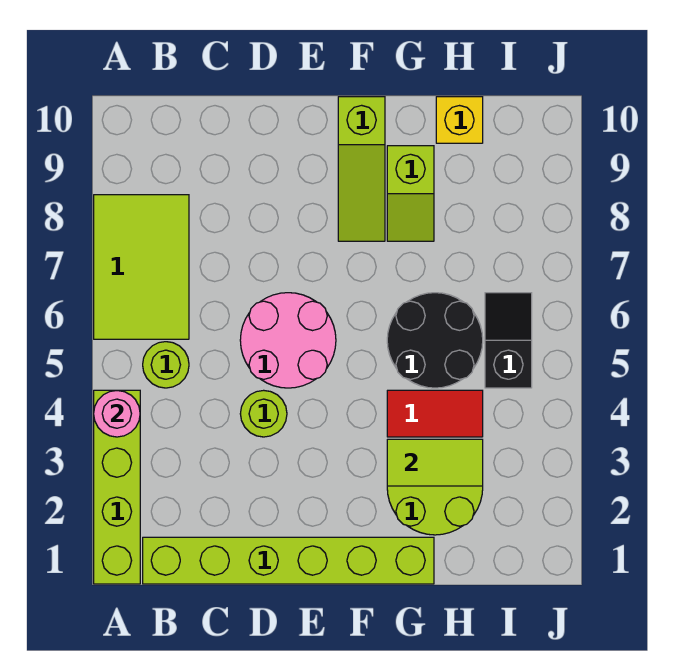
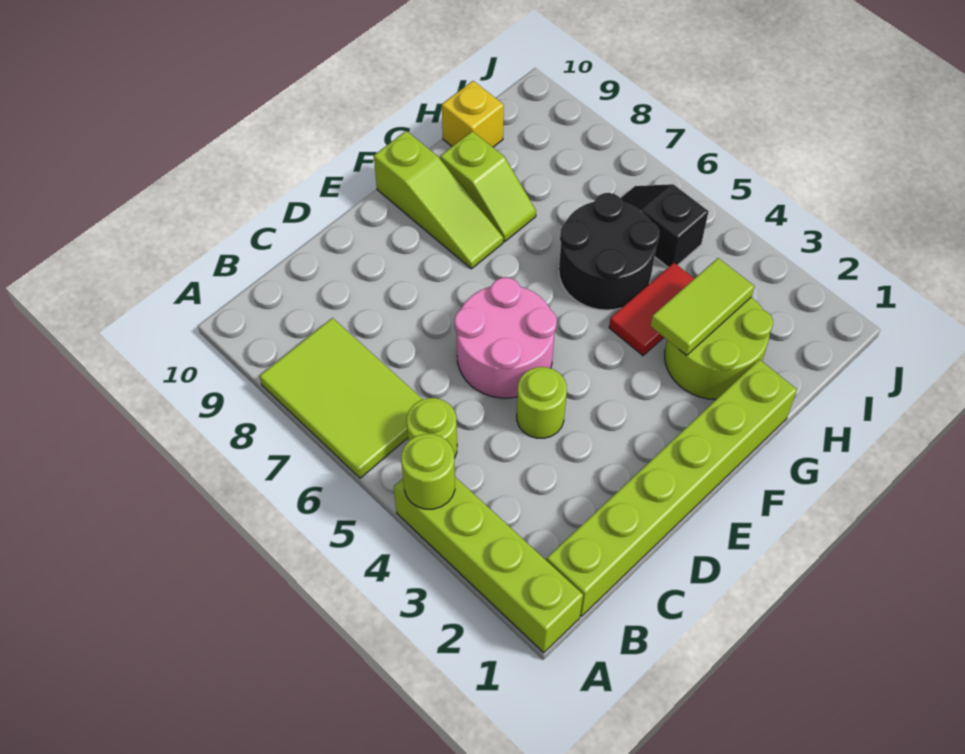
pink 1x1 round brick [94,390,140,437] -> lime 1x1 round brick [401,434,455,509]

